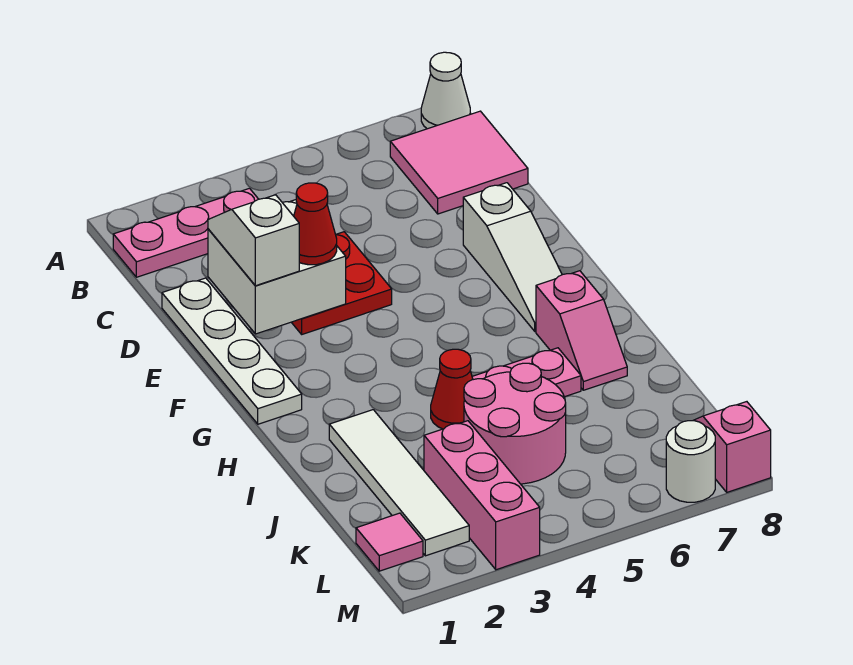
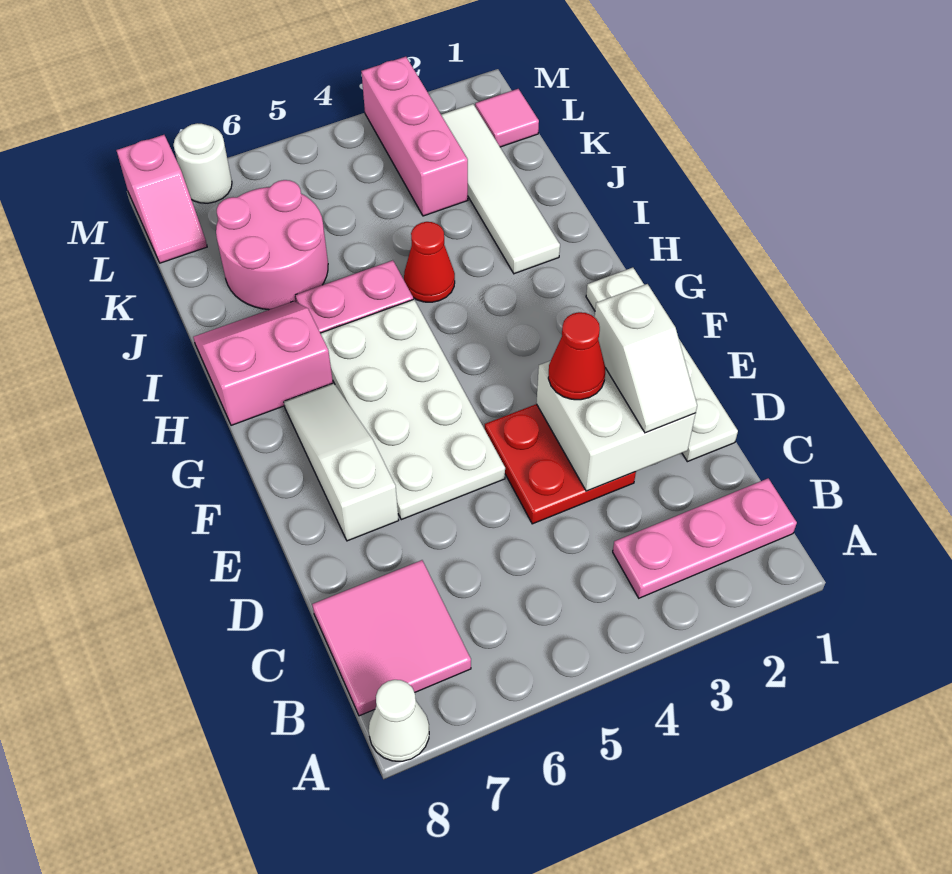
none -> white 2x4 plate [320,299,505,520]
pink 1x2 slope [536,271,627,390] -> pink 2x2 slope [193,301,333,425]
pink 2x2 round brick [464,363,566,484] -> pink 2x2 round brick moved to [216,180,328,310]

